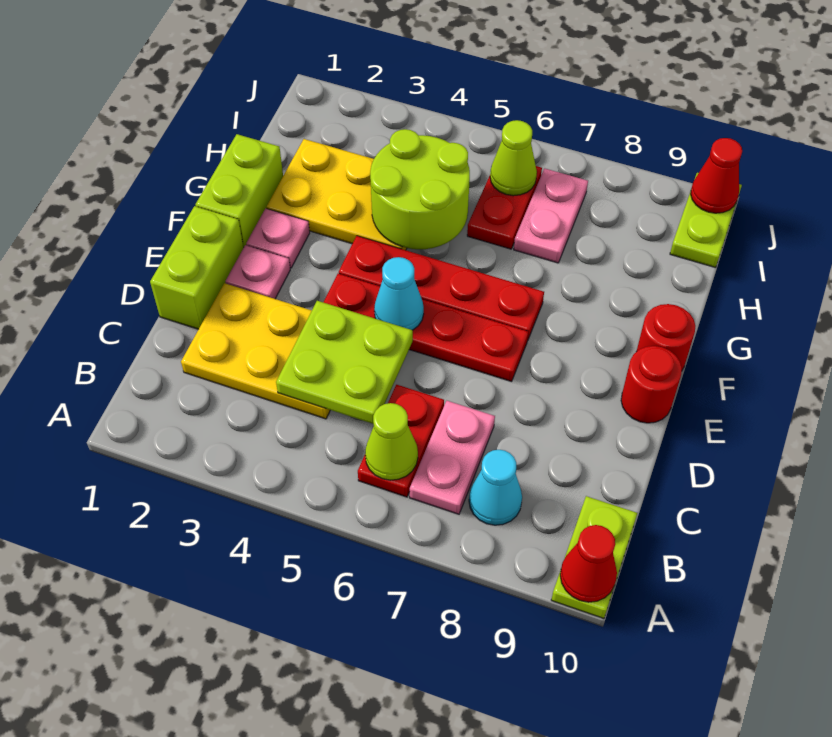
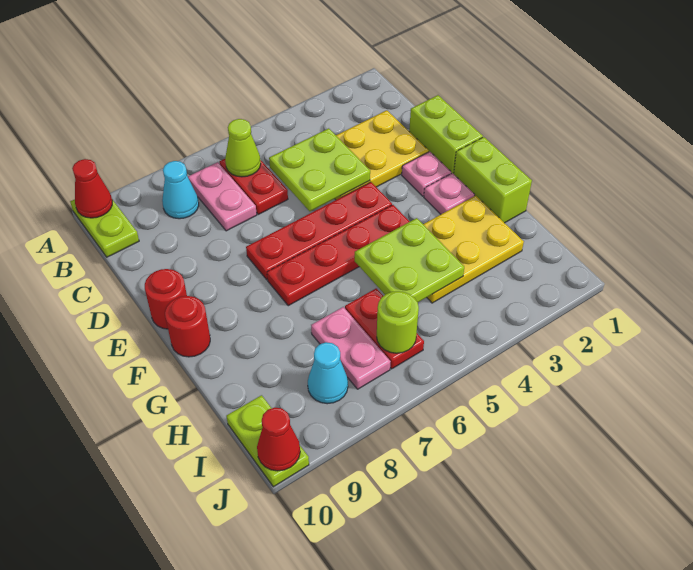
cyan 1x1 cone [374,257,424,330] -> cyan 1x1 cone moved to [308,342,348,404]
lime 2x2 round brick [370,129,470,249] -> lime 2x2 plate [355,218,464,302]
lime 1x1 cone [490,120,537,196] -> lime 1x1 round brick [377,291,419,353]

